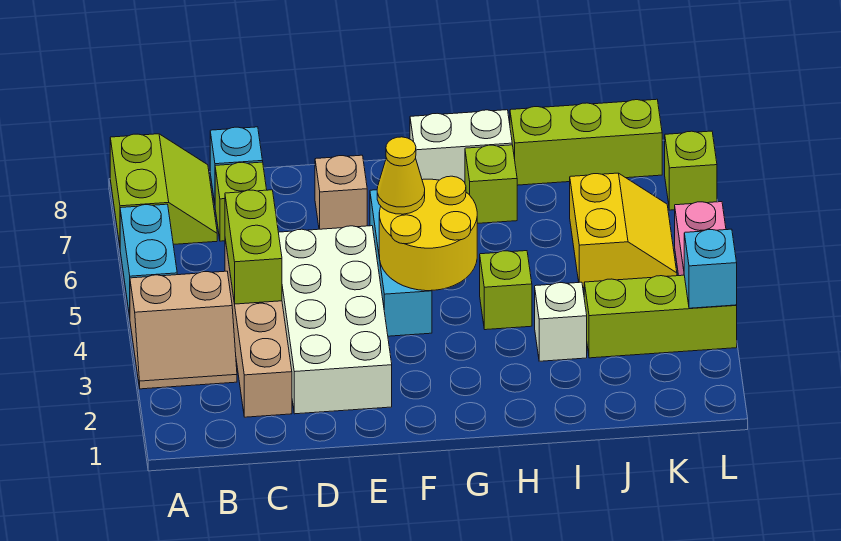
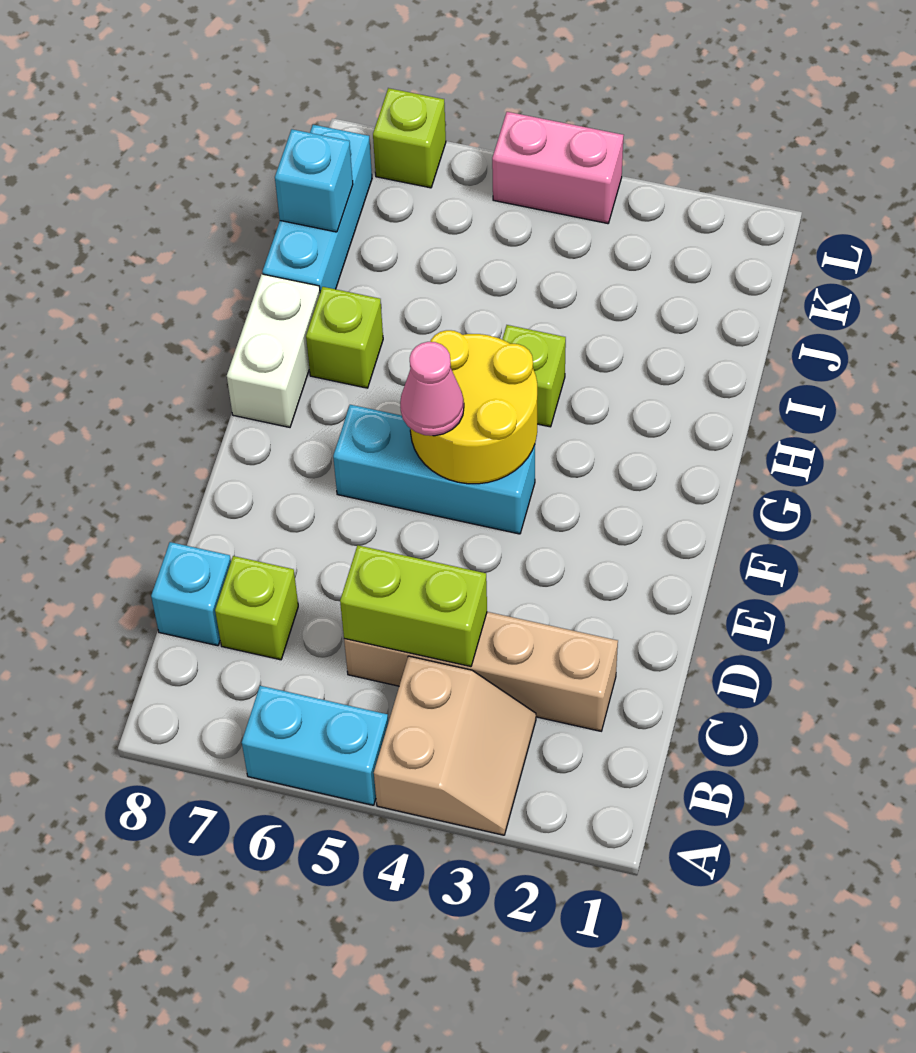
lime 2x2 slope [110,134,217,245] -> none
white 2x4 brick [279,226,392,414] -> none
tan 1x1 brick [315,155,367,229] -> none
yellow 1x1 cone [377,137,425,214] -> pink 1x1 cone [400,342,464,436]
white 1x1 brick [535,282,587,361] -> none
lime 1x3 brick [510,99,662,185] -> cyan 1x3 brick [262,125,372,292]
lime 1x3 brick [584,275,737,358] -> none
yellow 2x2 slope [570,173,677,287] -> none
cyan 1x1 brick [684,229,737,308] -> cyan 1x1 brick moved to [275,129,353,232]

